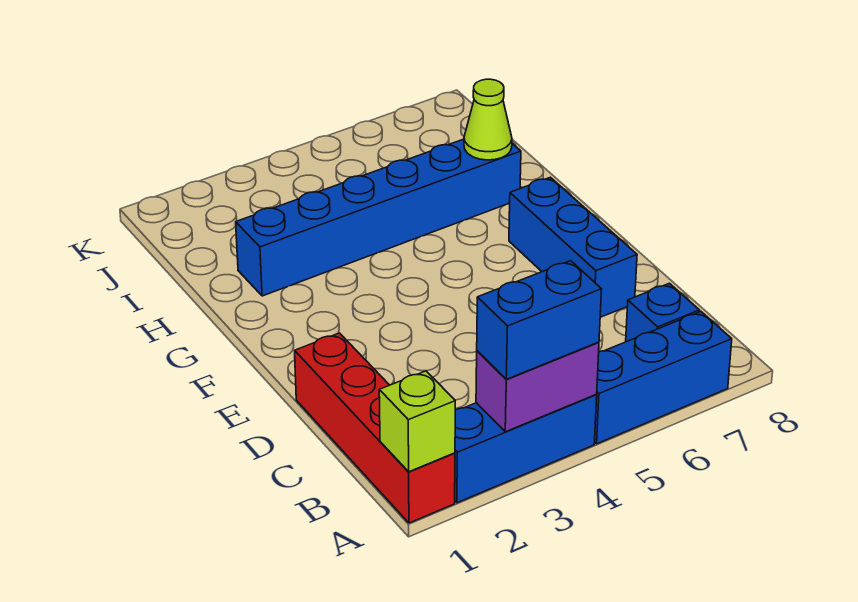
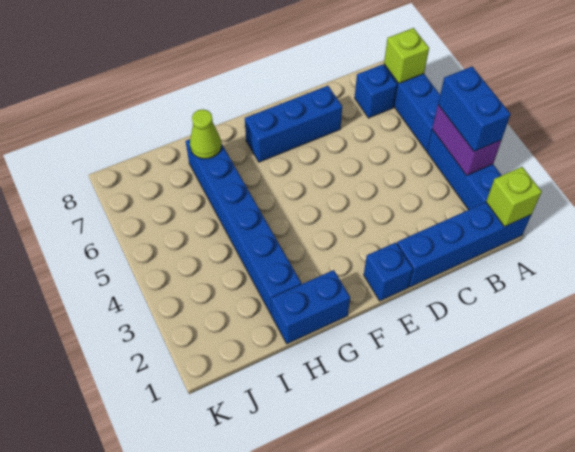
red 1x4 brick [295,333,455,523] -> blue 1x4 brick [397,202,531,287]
none -> lime 1x1 brick [384,28,429,83]
none -> blue 1x1 brick [364,242,413,301]
none -> blue 1x2 brick [271,270,350,344]

